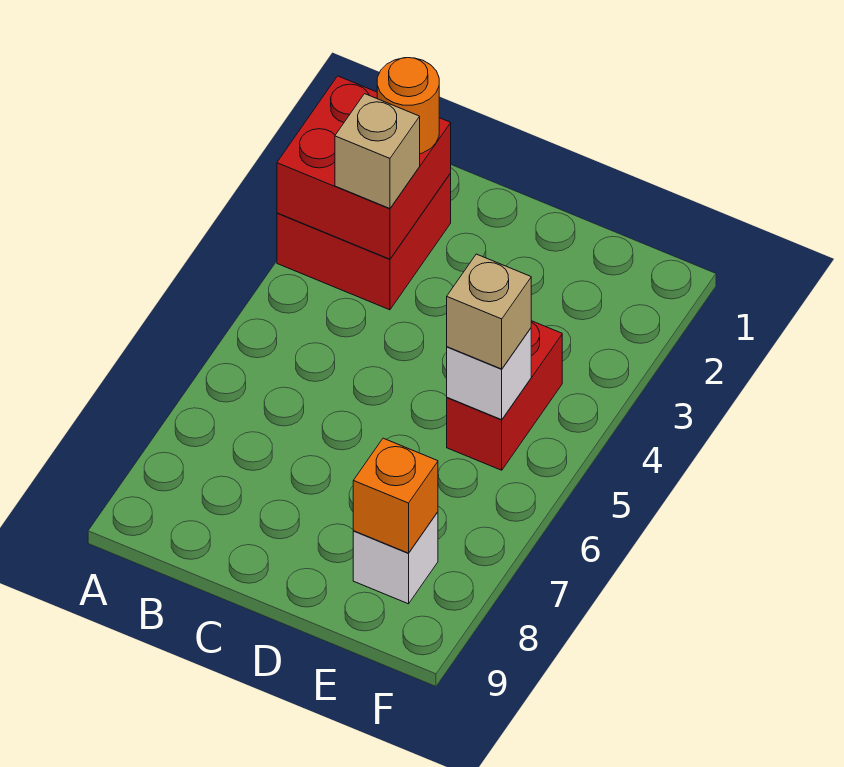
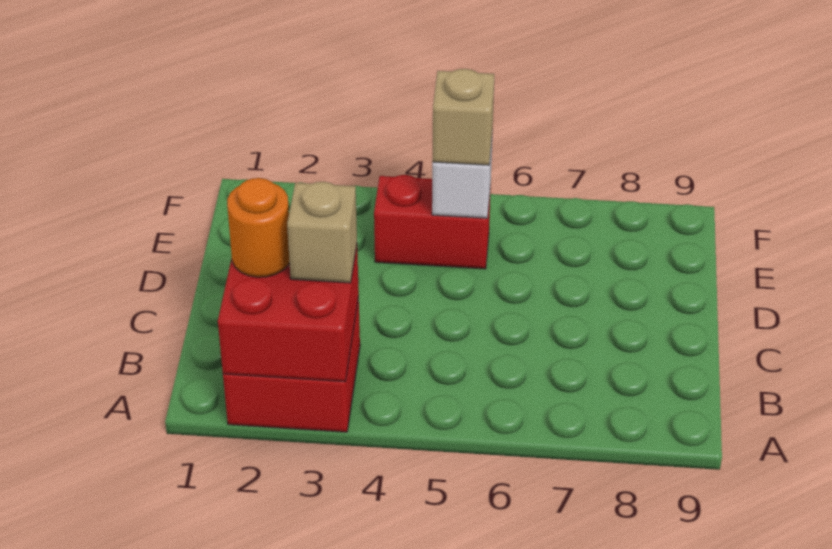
white 1x1 brick [353,512,438,604] -> none
orange 1x1 brick [353,438,438,553] -> none

